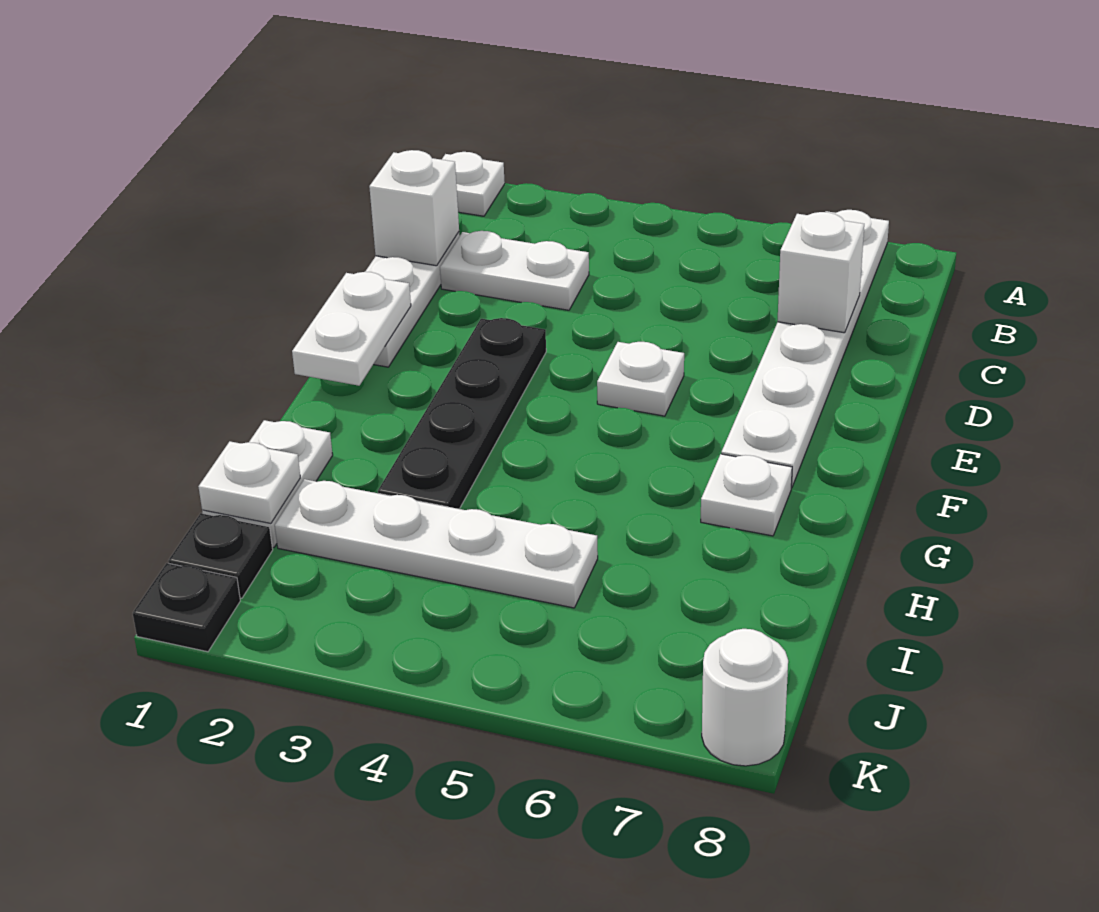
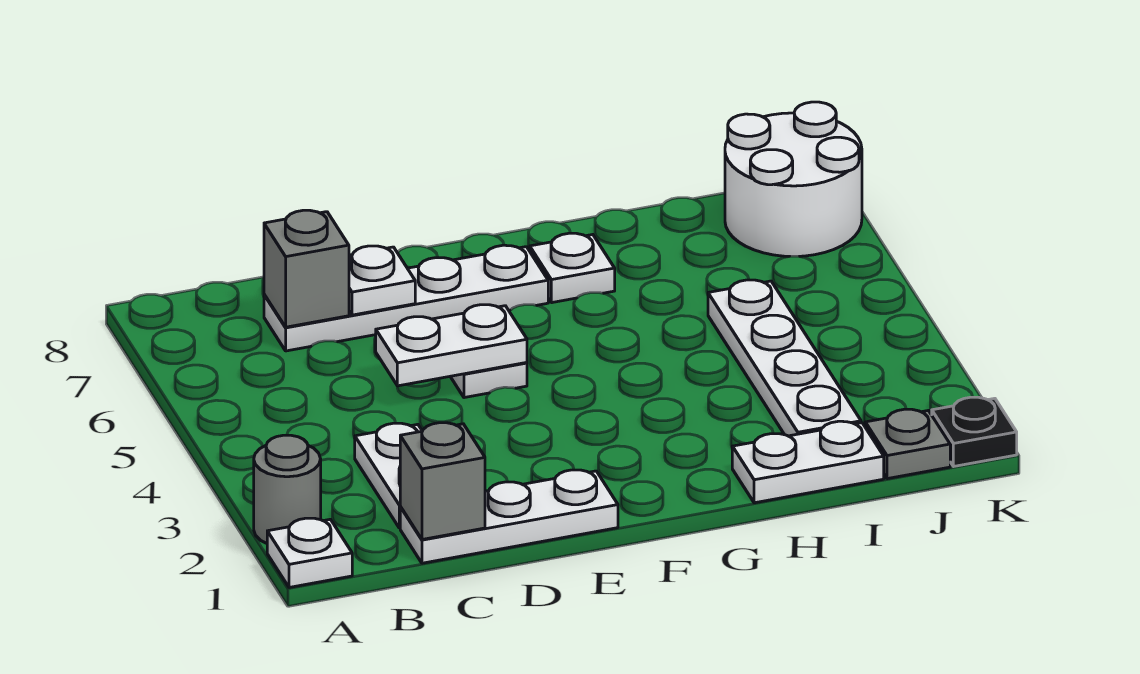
none -> grey 1x1 round brick [254,435,321,543]
white 1x6 plate [721,210,889,488] -> white 1x4 plate [264,245,548,351]
white 1x1 brick [369,150,459,266] -> grey 1x1 brick [400,423,485,539]
white 1x1 brick [777,212,864,333] -> grey 1x1 brick [264,210,349,327]
white 1x2 plate [292,272,411,386] -> white 1x2 plate moved to [376,305,527,386]
black 1x4 plate [378,318,546,509] -> none
white 1x1 plate [198,441,300,524] -> white 1x1 plate moved to [349,246,415,315]
black 1x1 plate [168,513,273,598] -> grey 1x1 plate [865,409,950,479]
white 1x1 round brick [702,629,788,766] -> white 2x2 round brick [725,102,862,256]

